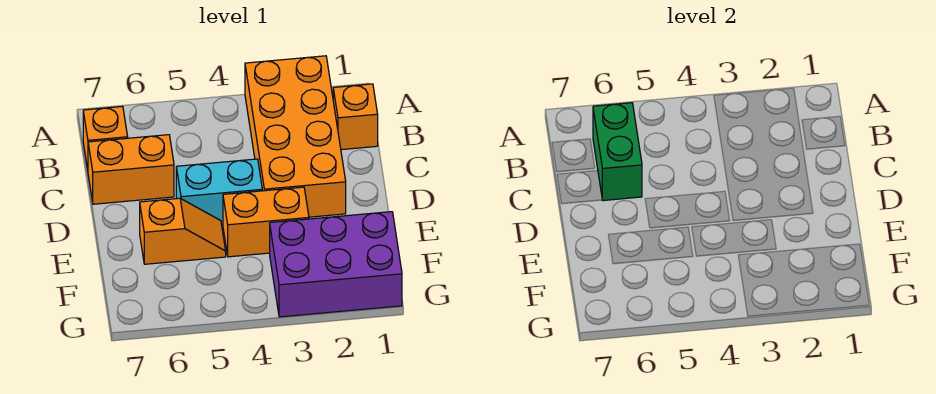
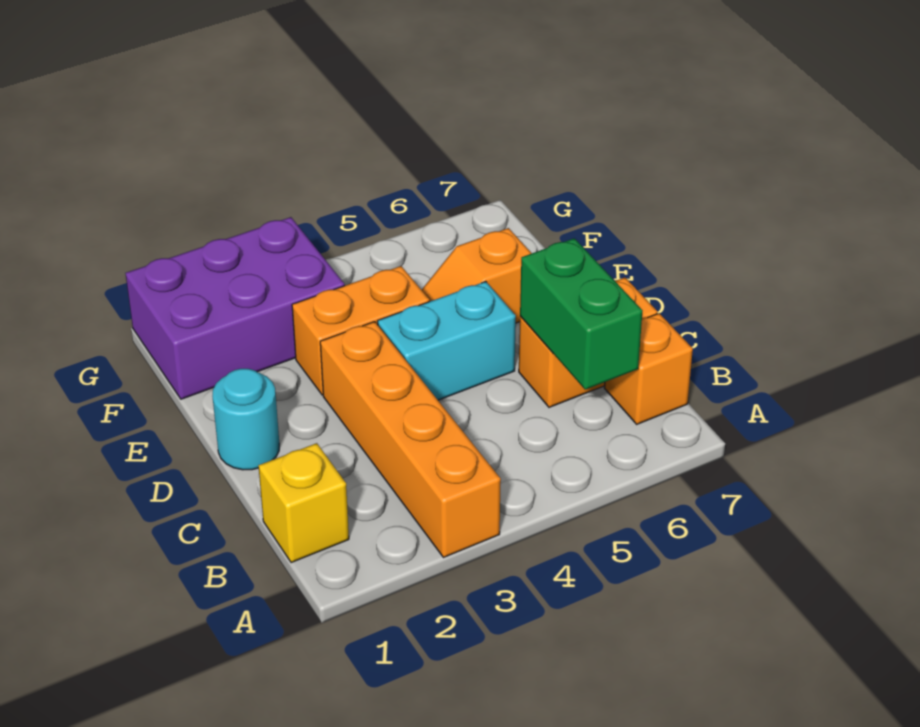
orange 2x4 brick [245,56,346,217] -> orange 1x4 brick [320,322,501,558]
orange 1x1 brick [333,84,378,150] -> yellow 1x1 brick [259,443,349,563]
none -> cyan 1x1 round brick [212,369,279,470]

